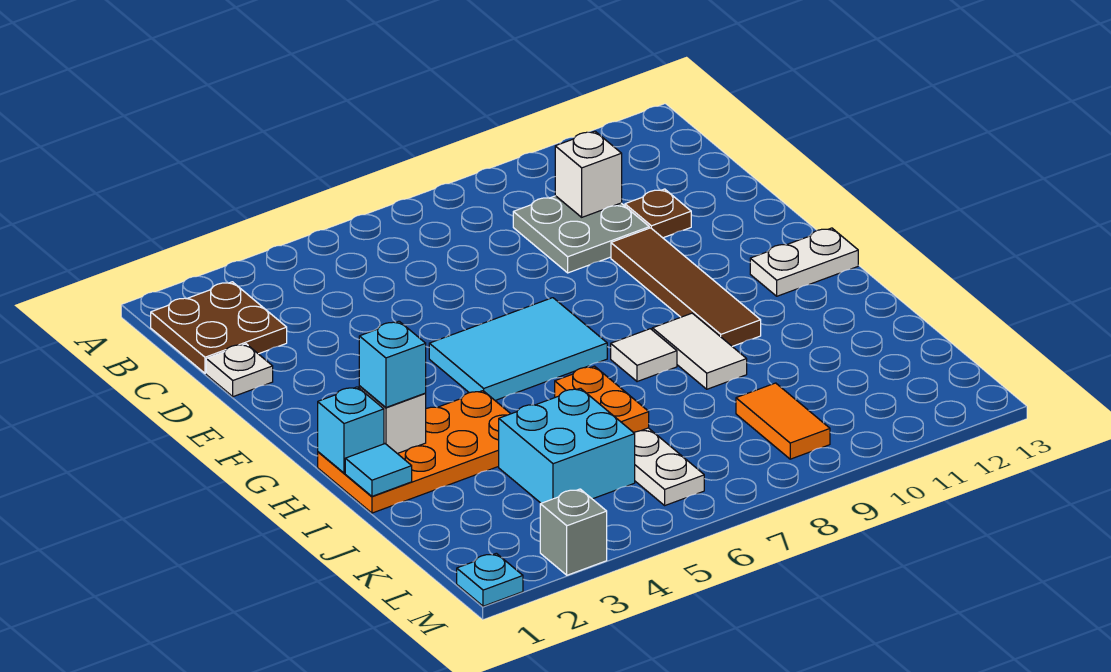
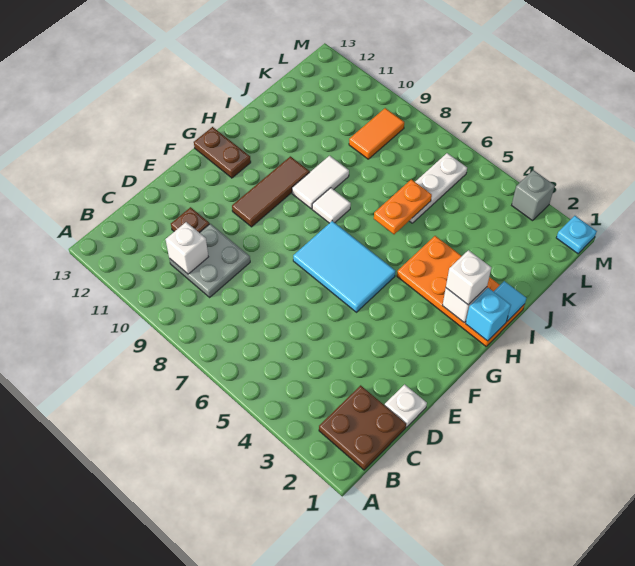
brown 1x4 tile [611,228,761,347] -> brown 1x3 tile [232,156,310,227]
white 1x2 plate [750,228,858,296] -> brown 1x2 plate [194,127,251,178]
cyan 1x1 brick [359,321,426,407] -> white 1x1 brick [446,250,492,305]
cyan 2x2 brick [499,388,635,503] -> none

